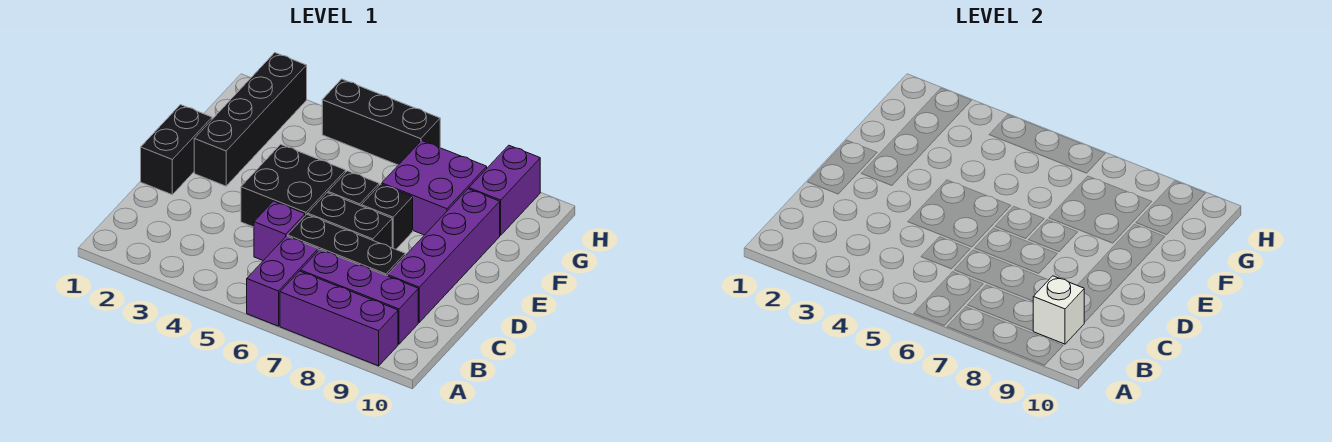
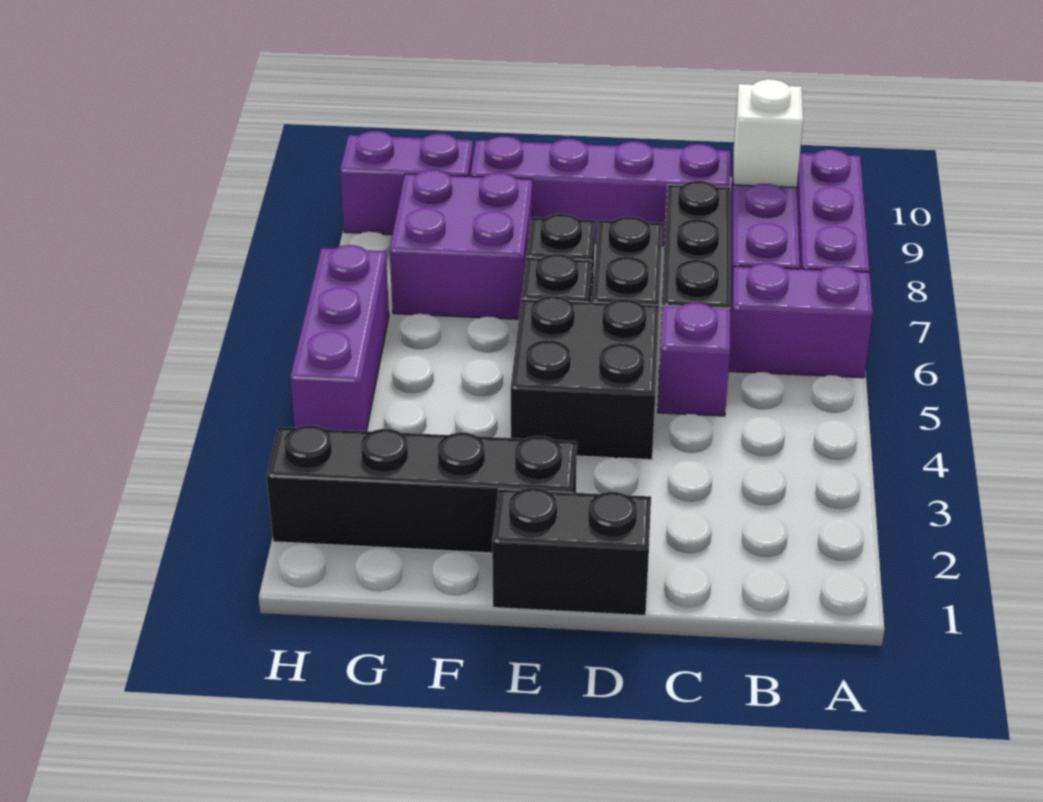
black 1x3 brick [322,79,440,165] -> purple 1x3 brick [290,245,389,431]

